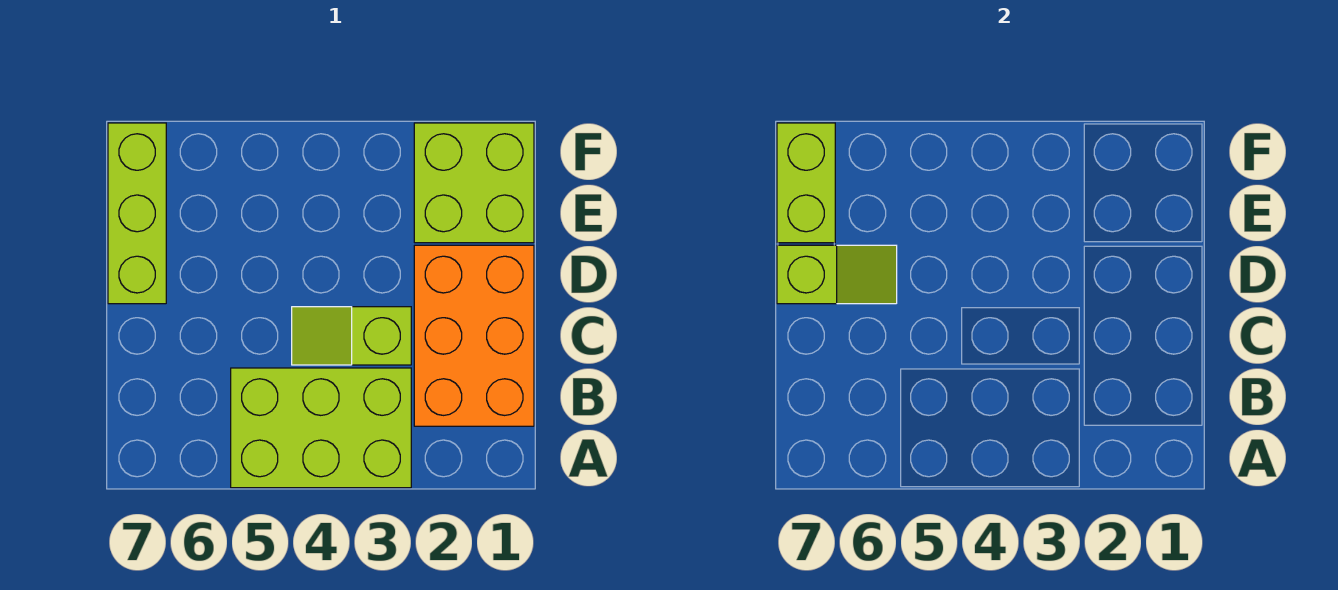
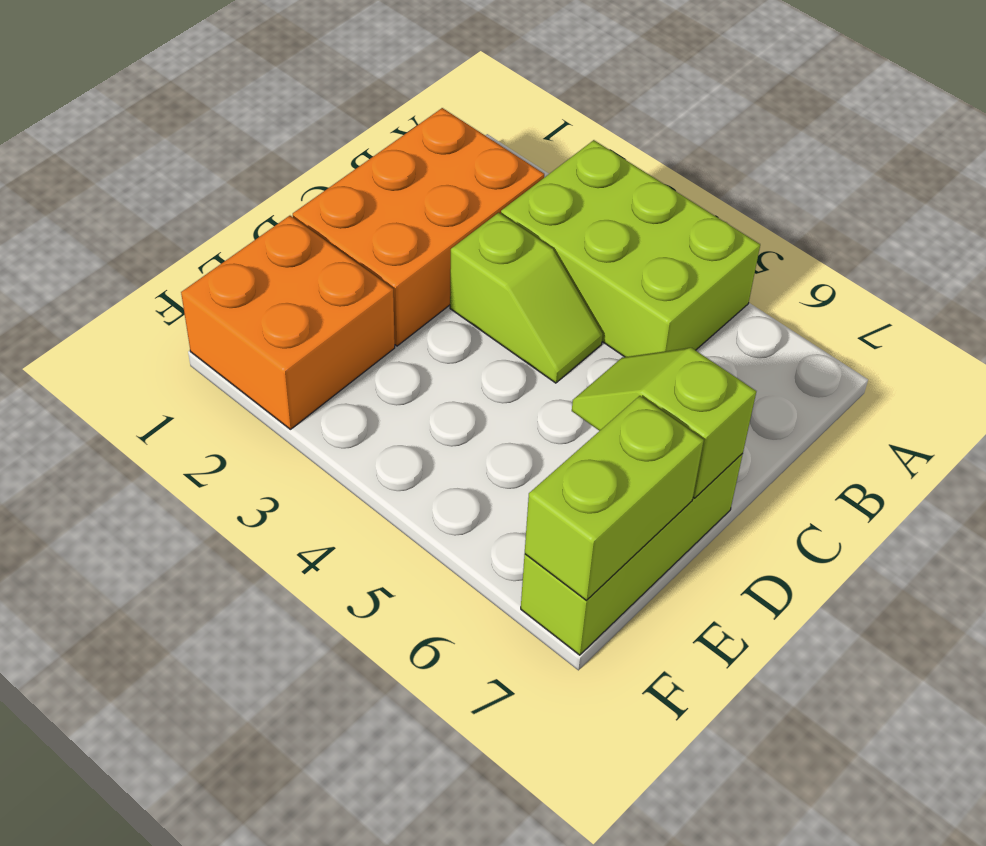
lime 2x2 brick [414,123,534,243] -> orange 2x2 brick [181,216,395,429]

